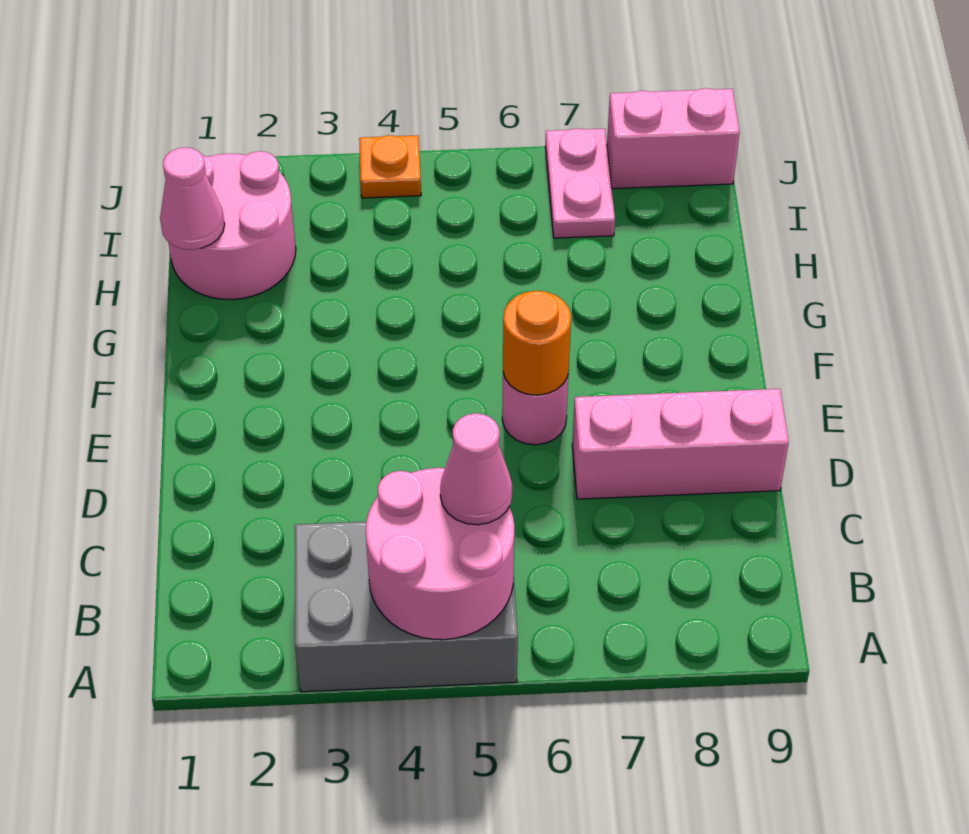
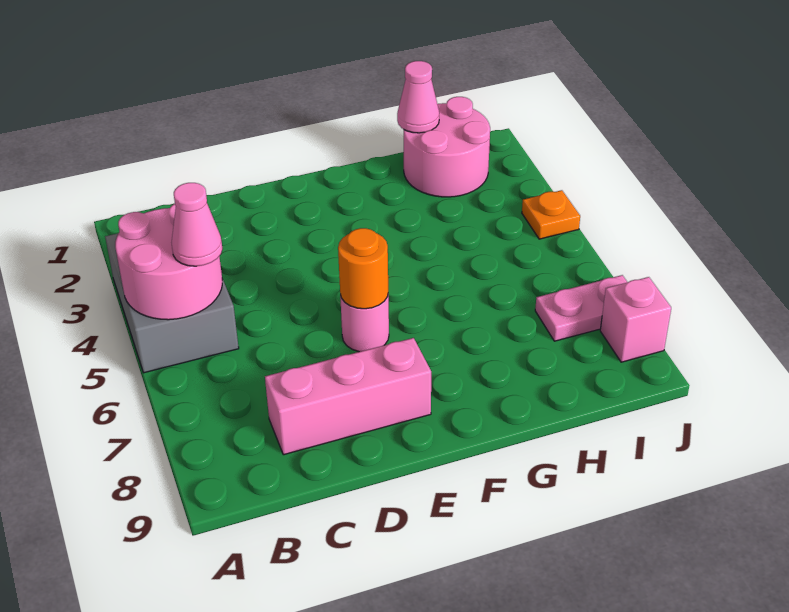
pink 1x3 brick [572,389,789,499] -> pink 1x3 brick turned to [265,338,431,455]
pink 1x2 brick [607,88,740,189] -> pink 1x1 brick [600,277,671,362]

